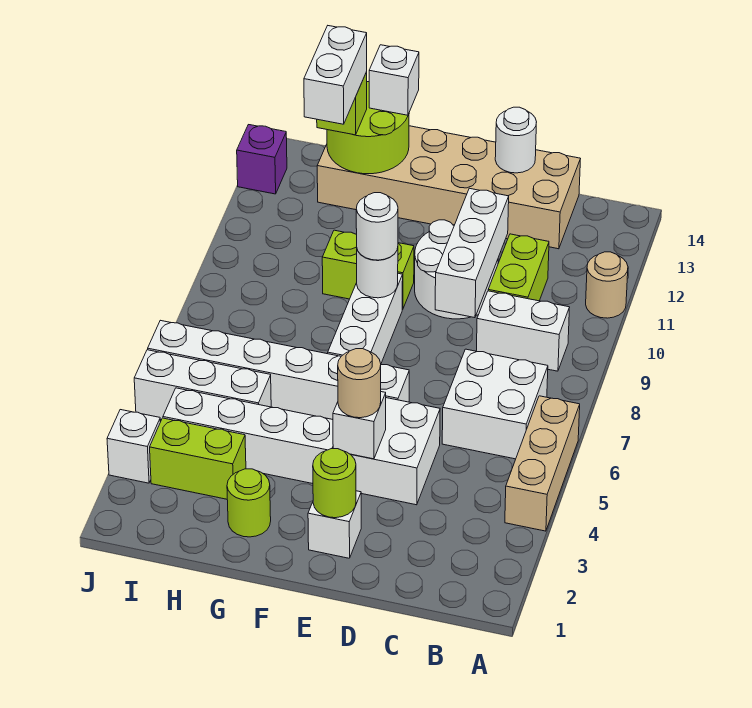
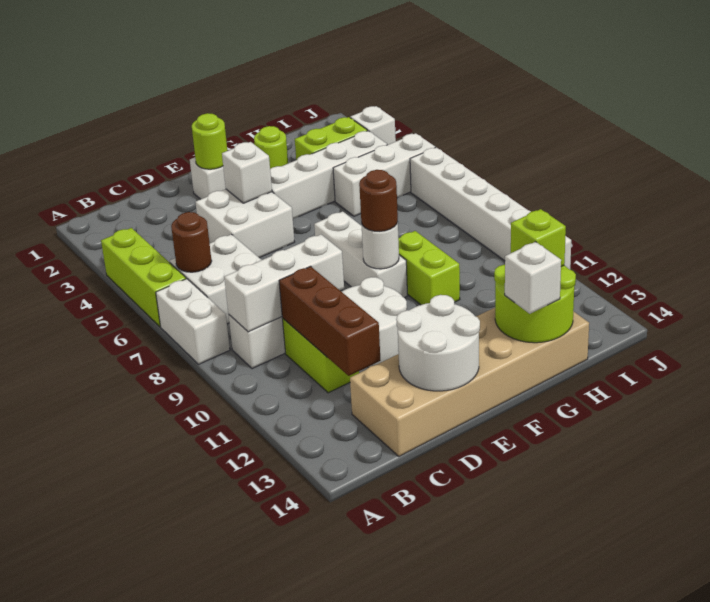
tan 1x3 brick [505,396,580,531] -> lime 1x3 brick [101,228,186,327]
tan 1x1 round brick [586,252,628,318] -> none
none -> brown 1x1 round brick [171,212,212,272]
none -> brown 1x3 brick [279,266,380,376]
white 1x3 brick [435,188,509,318] -> white 1x3 brick turned to [224,235,344,332]
white 1x1 round brick [495,107,536,173] -> white 2x2 round brick [396,295,480,391]
tan 1x1 round brick [338,349,381,418] -> none
white 1x6 brick [148,320,409,420] -> white 1x6 brick turned to [410,147,571,269]
white 1x1 round brick [356,193,398,260] -> brown 1x1 round brick [359,170,398,231]
lime 1x2 brick [322,230,414,310] -> lime 1x2 brick turned to [398,231,460,305]
white 1x2 brick [304,26,367,124] -> white 1x2 brick moved to [156,279,230,364]
purple 1x1 brick [237,125,287,194] -> none

